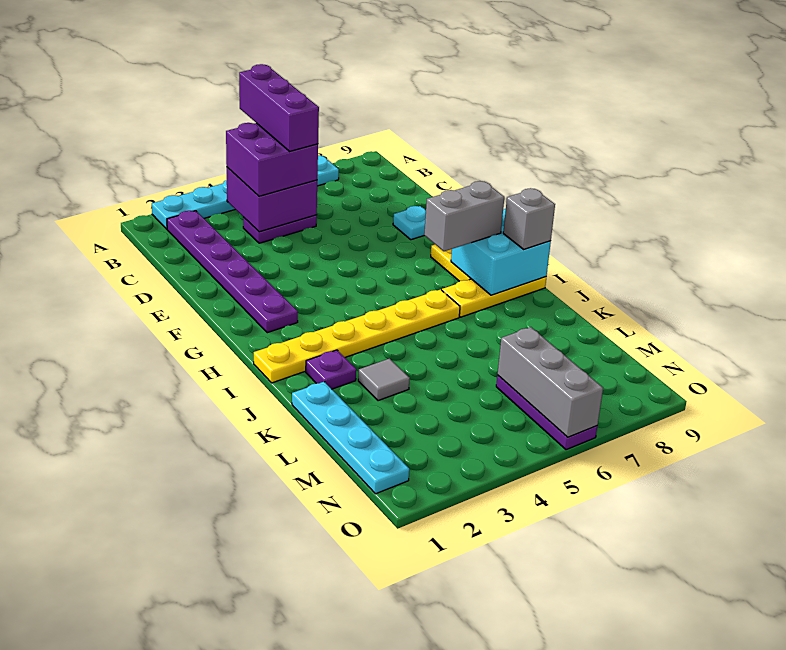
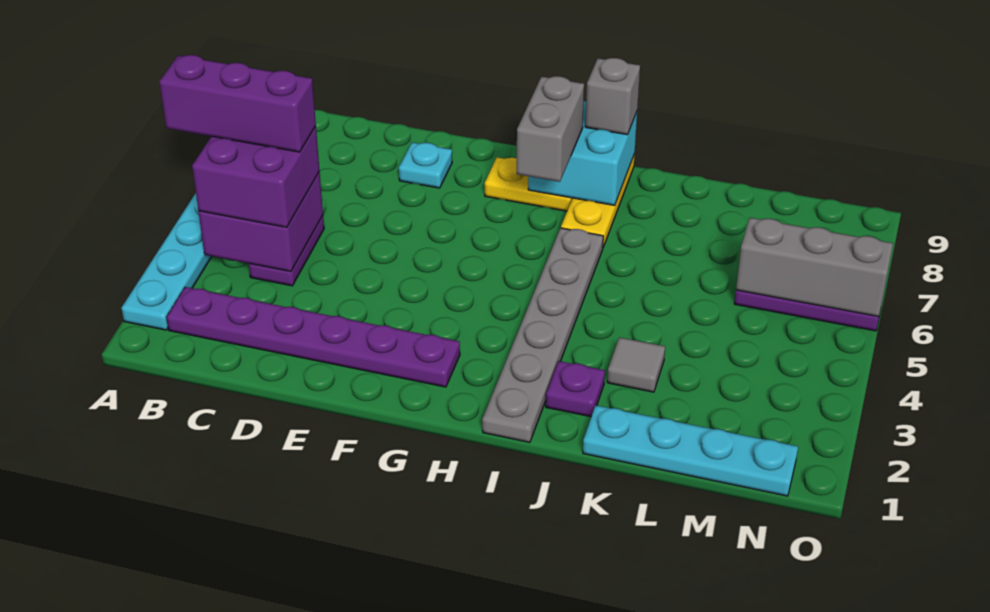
yellow 1x6 plate [254,289,460,383] -> grey 1x6 plate [482,228,603,442]

